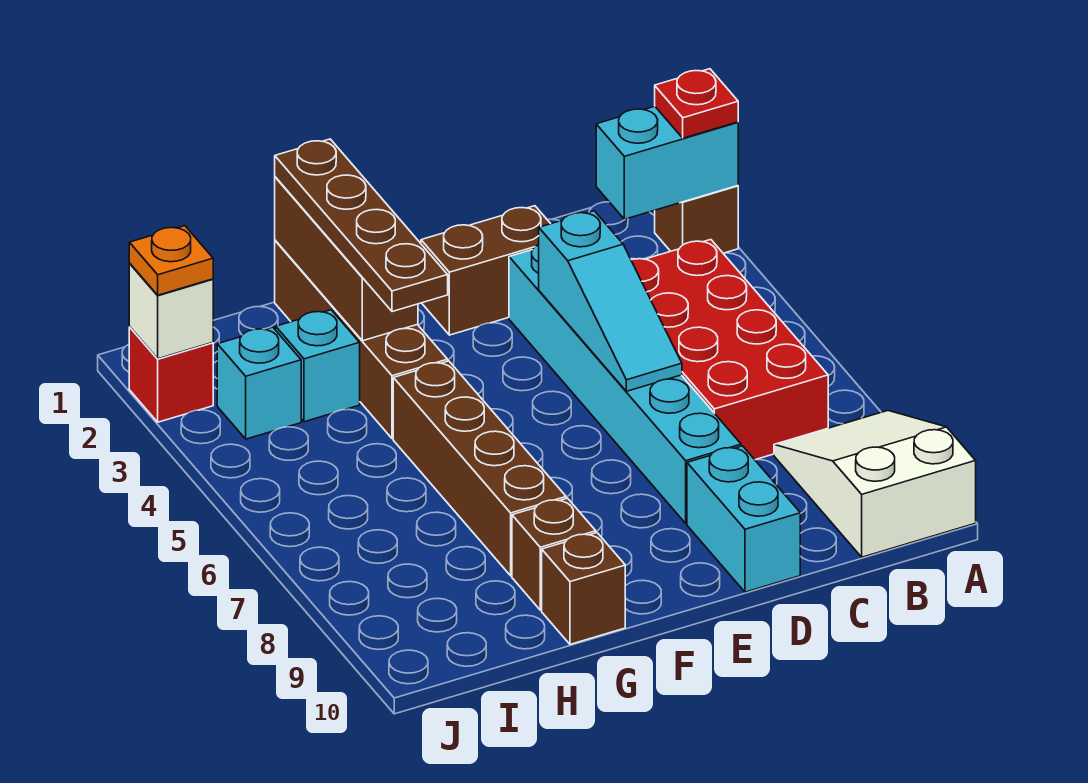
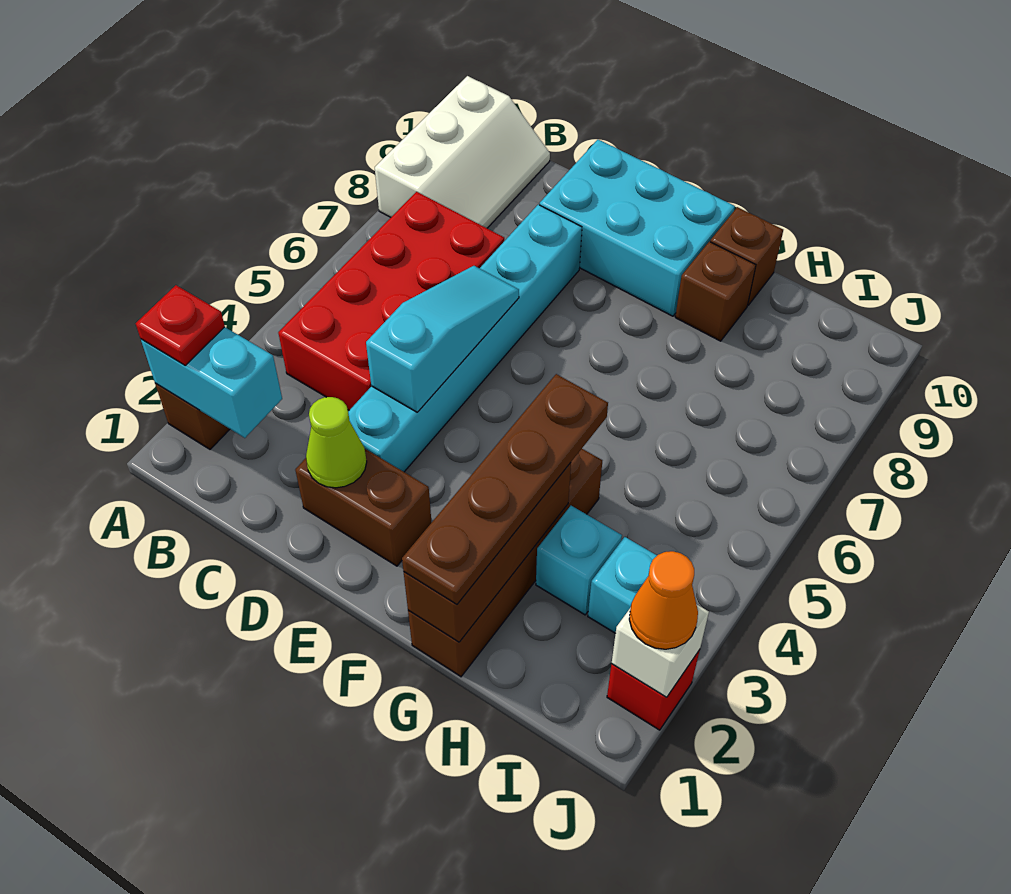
white 2x3 slope [774,411,976,557] -> white 2x3 slope turned to [375,76,550,228]
none -> lime 1x1 cone [306,397,367,488]
cyan 1x2 brick [687,446,800,592] -> cyan 2x3 brick [539,140,735,316]
brown 1x4 brick [393,361,566,576] -> none
orange 1x1 plate [129,226,213,295] -> orange 1x1 cone [629,551,698,649]

